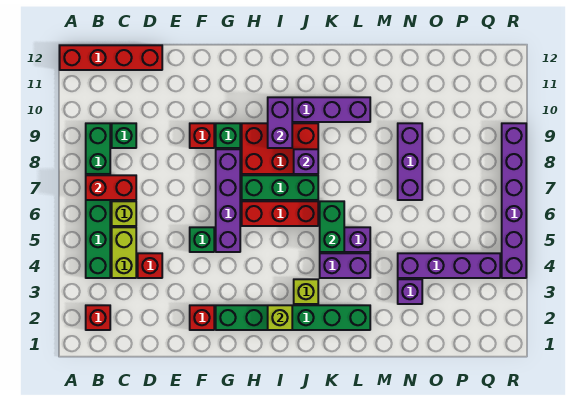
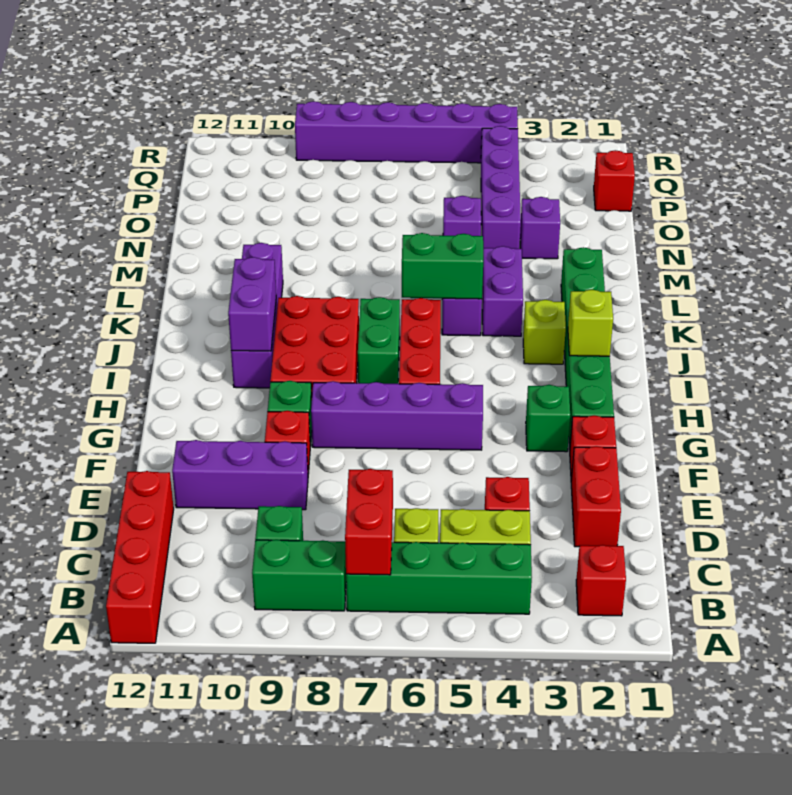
none -> red 1x2 brick [571,446,621,547]
green 1x1 brick [190,227,214,252] -> green 1x1 brick moved to [526,385,570,452]
green 1x3 brick [242,175,318,200] -> green 1x2 brick [358,297,400,384]
purple 1x2 brick [268,97,292,148] -> purple 1x2 brick turned to [228,257,276,351]
purple 1x1 brick [294,149,318,174] -> purple 1x1 brick moved to [443,196,481,236]
purple 1x3 brick [398,123,422,200] -> purple 1x3 brick moved to [172,440,308,510]
none -> red 1x1 brick [594,150,635,211]

